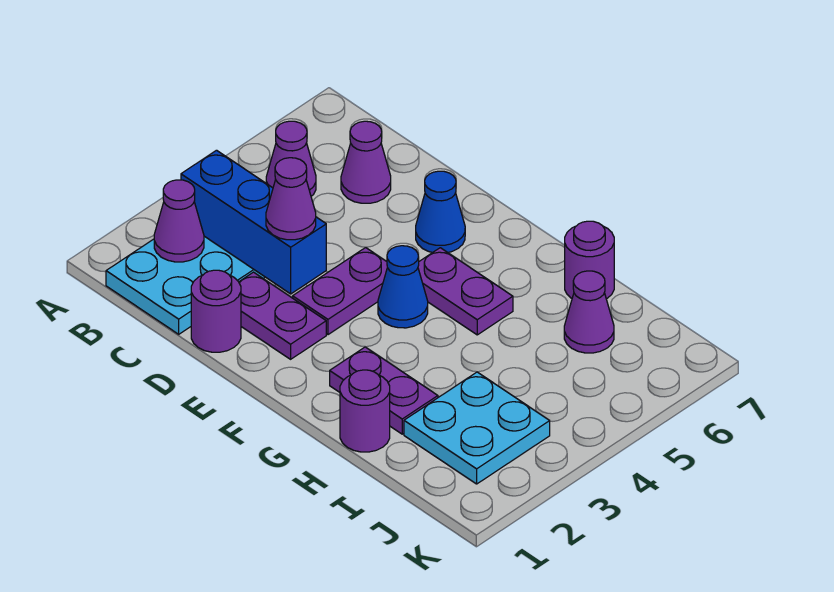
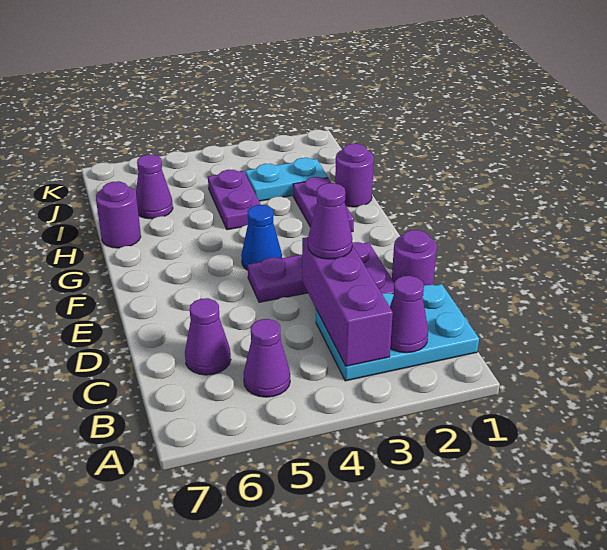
blue 1x3 brick [181,150,326,294] -> purple 1x3 brick [302,237,393,366]
blue 1x1 cone [416,171,465,252] -> none
purple 1x2 plate [418,248,513,335] -> purple 1x2 plate moved to [208,170,261,230]
cyan 2x2 plate [404,372,550,484] -> cyan 1x2 plate [245,158,328,201]

